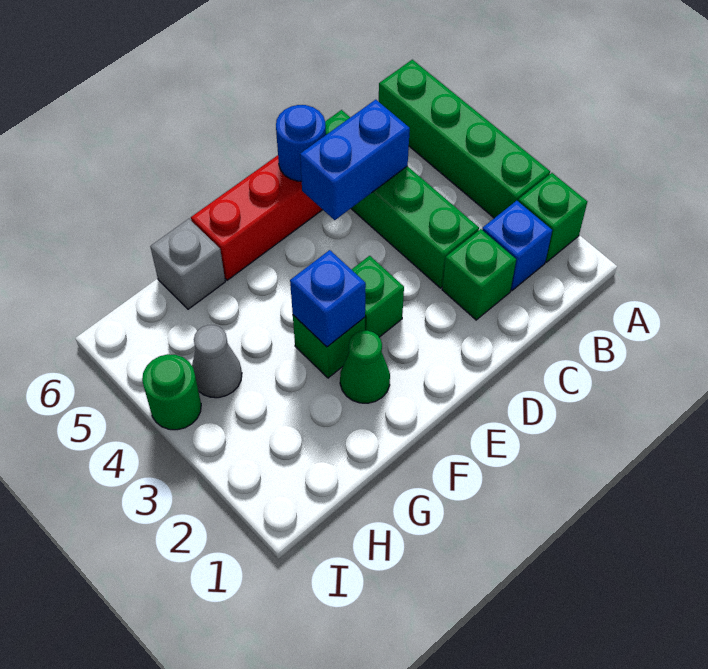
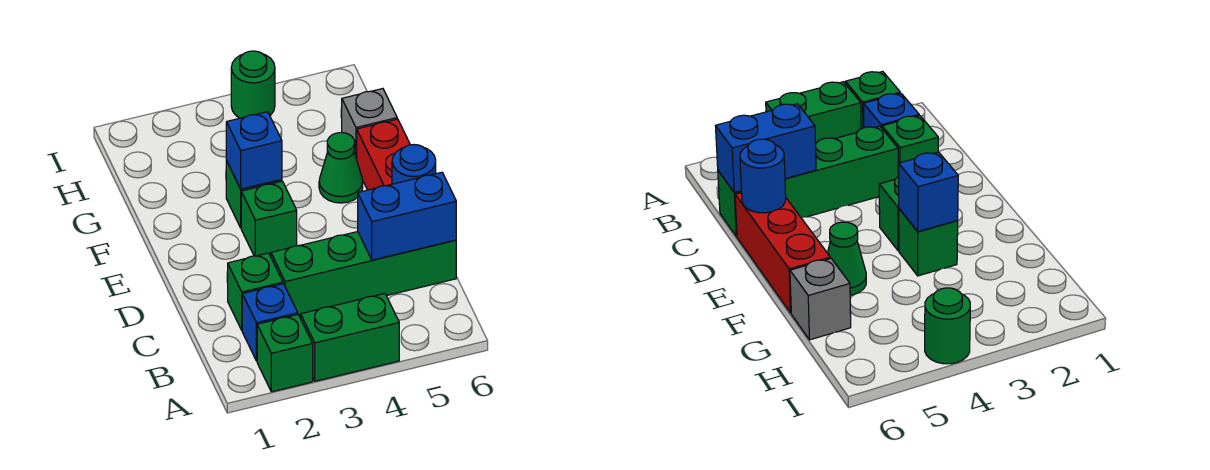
green 1x4 brick [379,60,550,218] -> green 1x2 brick [301,294,399,381]
blue 1x2 brick [300,100,410,220] -> blue 1x2 brick turned to [358,172,456,260]
green 1x1 cone [340,331,390,403] -> green 1x1 cone moved to [319,133,363,203]
grey 1x1 cone [192,325,242,398] -> none

